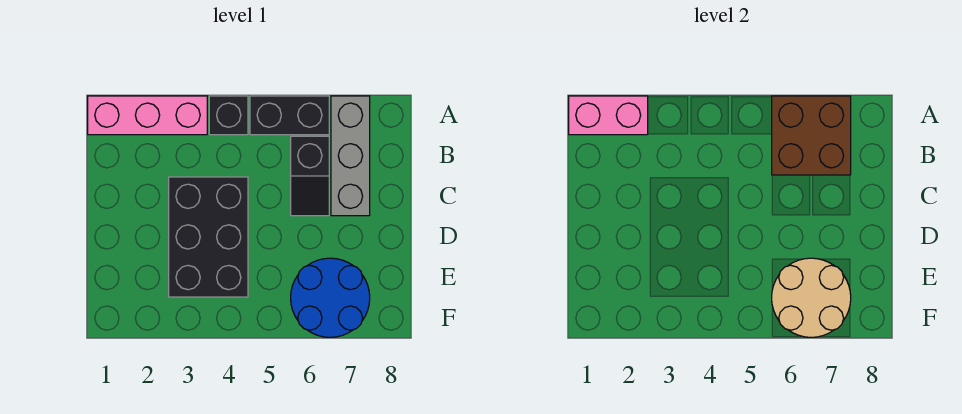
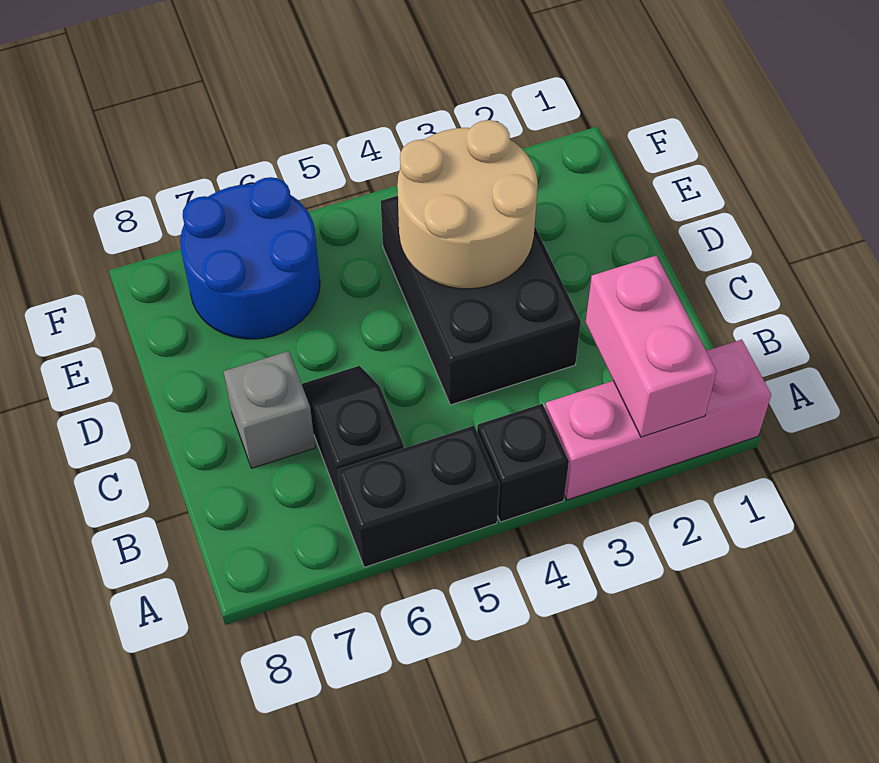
pink 1x2 brick [569,96,648,135] -> pink 1x2 brick turned to [585,256,717,437]
brown 2x2 brick [772,96,851,175] -> none
grey 1x3 brick [331,96,370,216] -> grey 1x1 brick [223,351,315,468]
tan 2x2 round brick [772,258,851,337] -> tan 2x2 round brick moved to [397,120,538,289]

